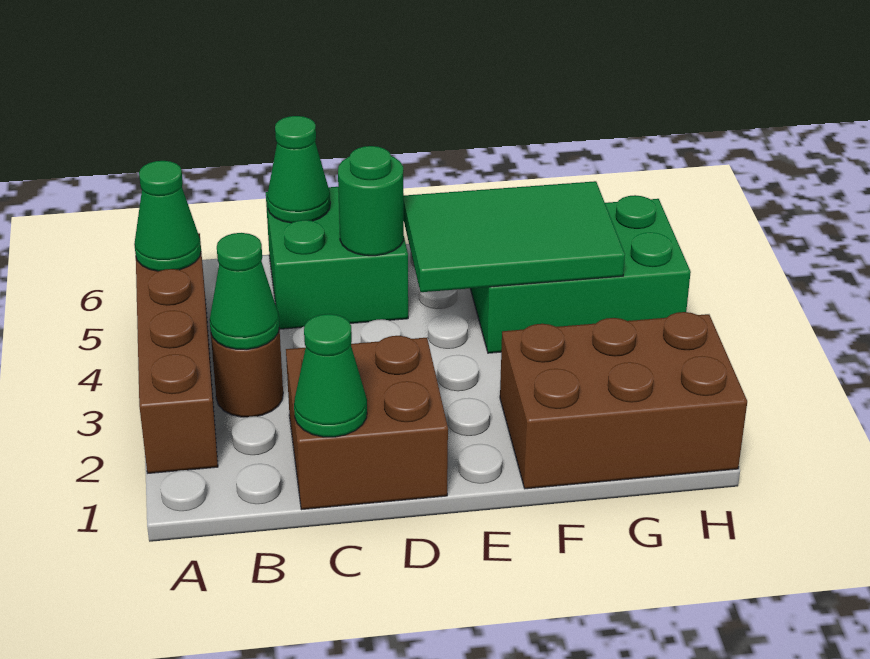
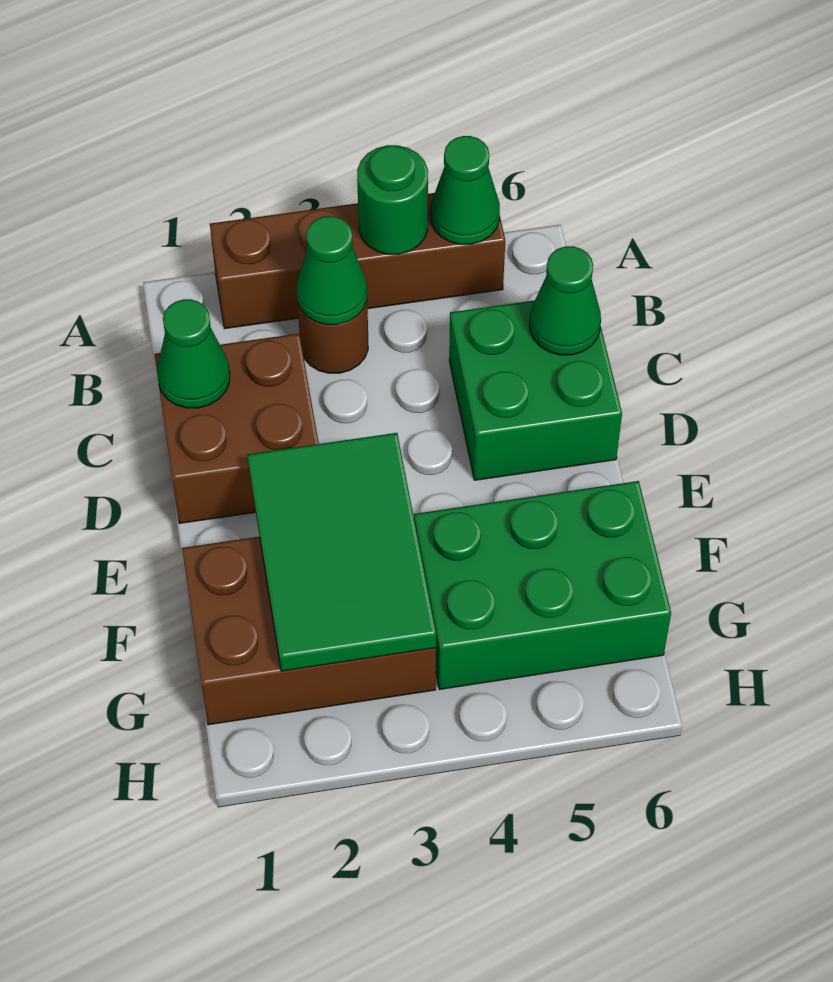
green 1x1 round brick [338,146,404,256] -> green 1x1 round brick moved to [357,145,428,254]
green 2x3 tile [404,181,625,292] -> green 2x3 tile moved to [247,433,436,671]
brown 2x3 brick [500,312,747,489] -> brown 2x3 brick turned to [182,537,436,725]
green 2x3 brick [470,195,691,353] -> green 2x3 brick turned to [414,481,671,690]

